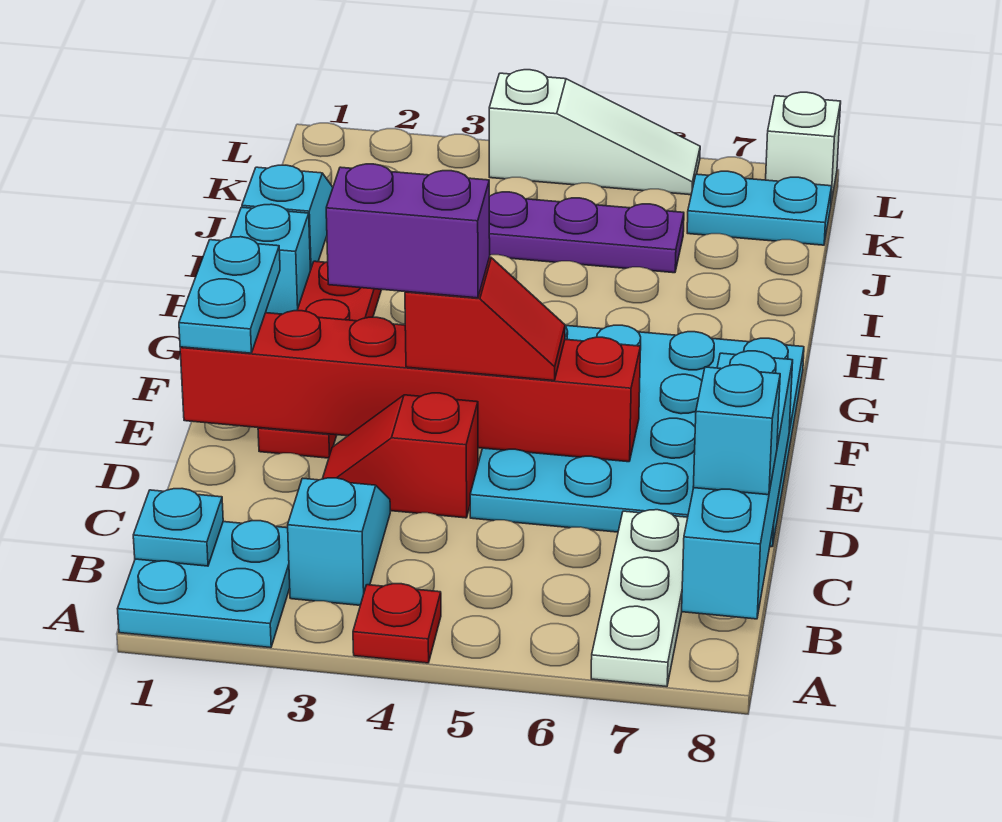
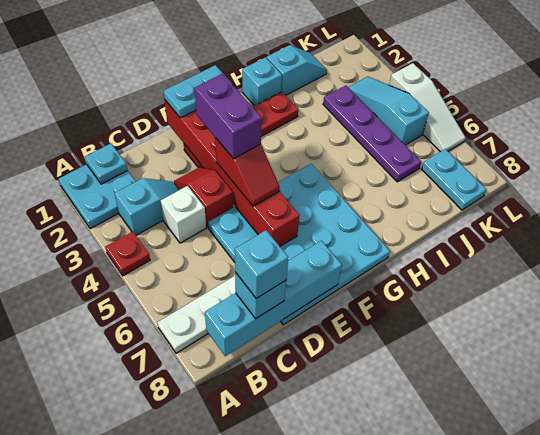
none -> cyan 1x1 brick [235,230,288,298]
none -> cyan 1x3 slope [348,77,429,145]
white 1x1 brick [766,92,841,203] -> white 1x1 brick moved to [161,186,206,243]

